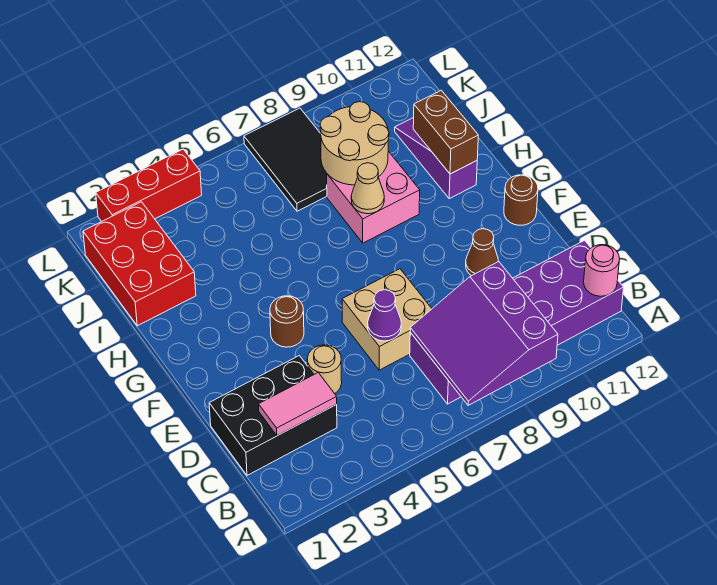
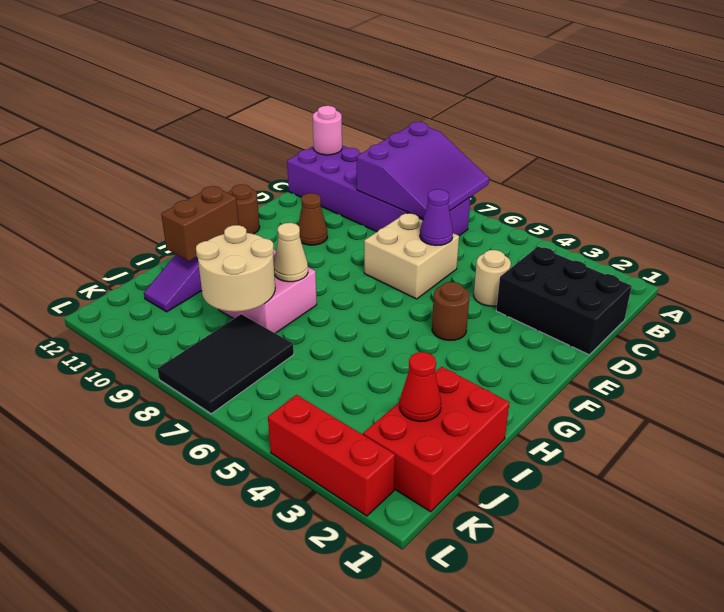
pink 1x2 tile [259,373,337,436] -> none
none -> red 1x1 cone [400,352,441,422]

